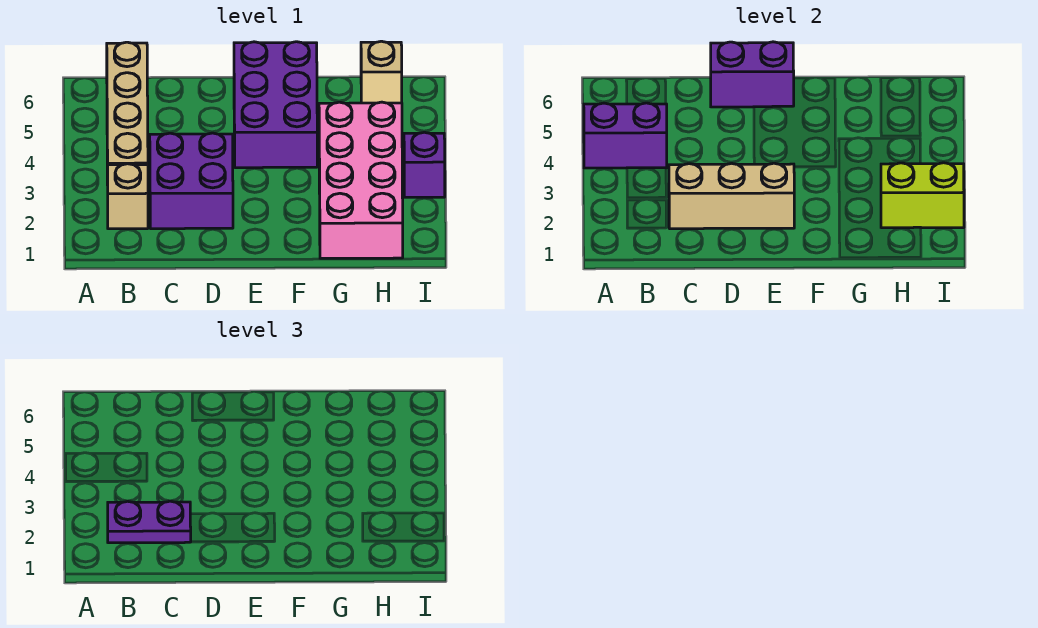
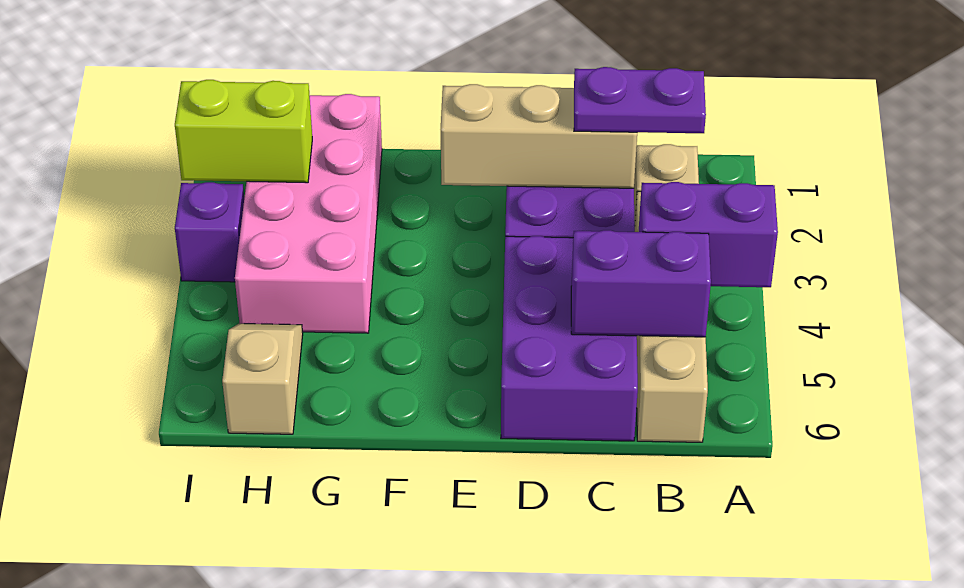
purple 1x2 brick [711,42,794,107] -> purple 1x2 brick moved to [571,230,711,337]
purple 2x3 brick [234,42,317,168] -> purple 2x3 brick moved to [501,236,638,441]

